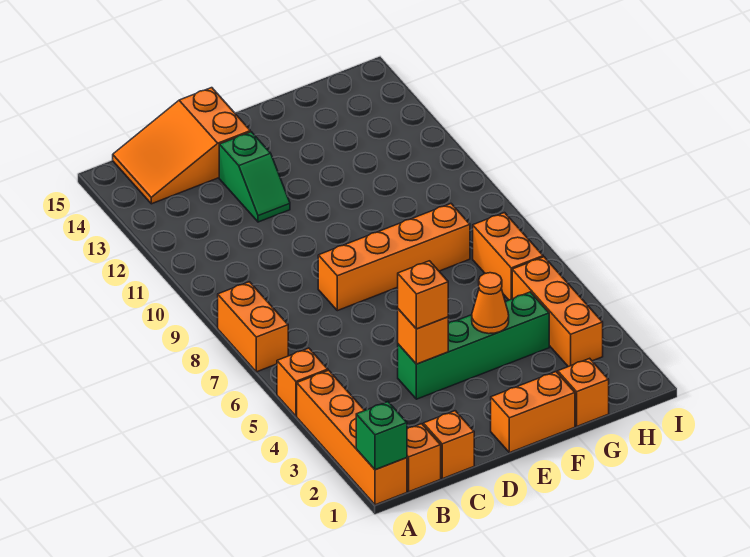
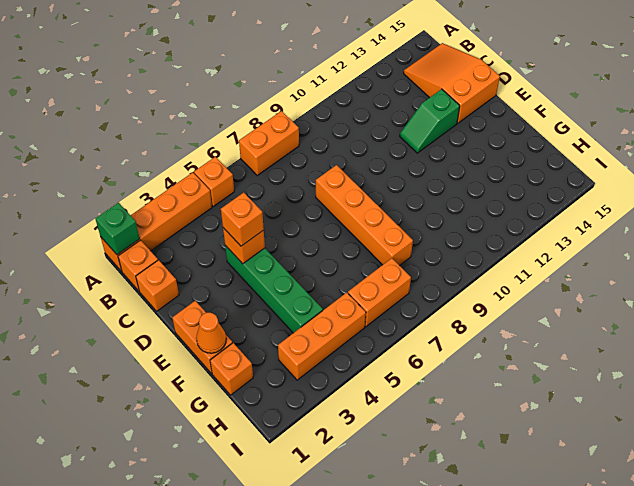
orange 1x1 cone [472,273,509,334] -> orange 1x1 cone moved to [196,313,226,353]

